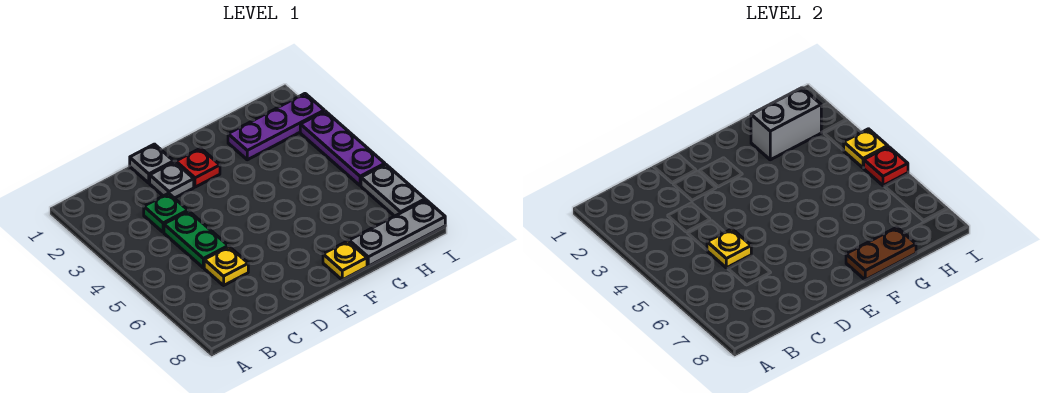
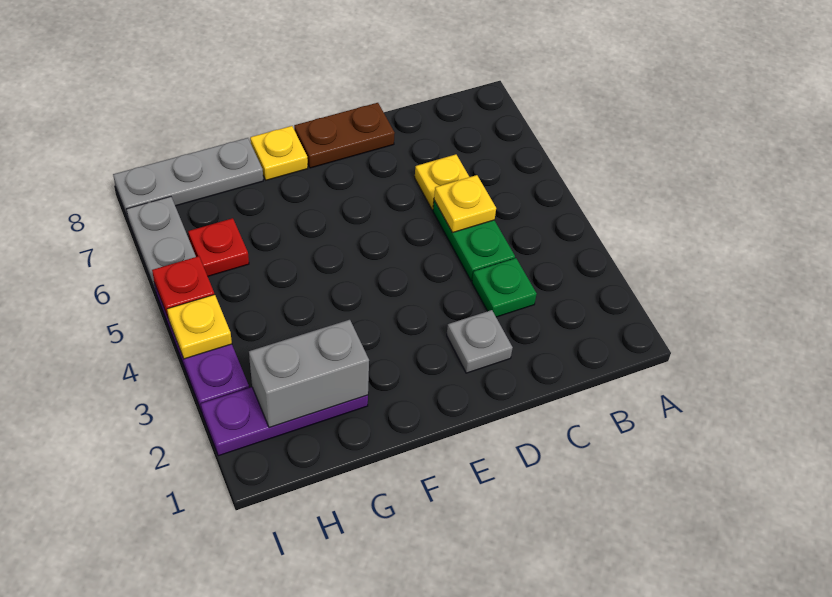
grey 1x1 plate [130,144,174,183] -> none
red 1x1 plate [176,148,220,187] -> red 1x1 plate moved to [188,218,249,276]
brown 1x2 plate [846,227,916,280] -> brown 1x2 plate moved to [294,103,395,168]

